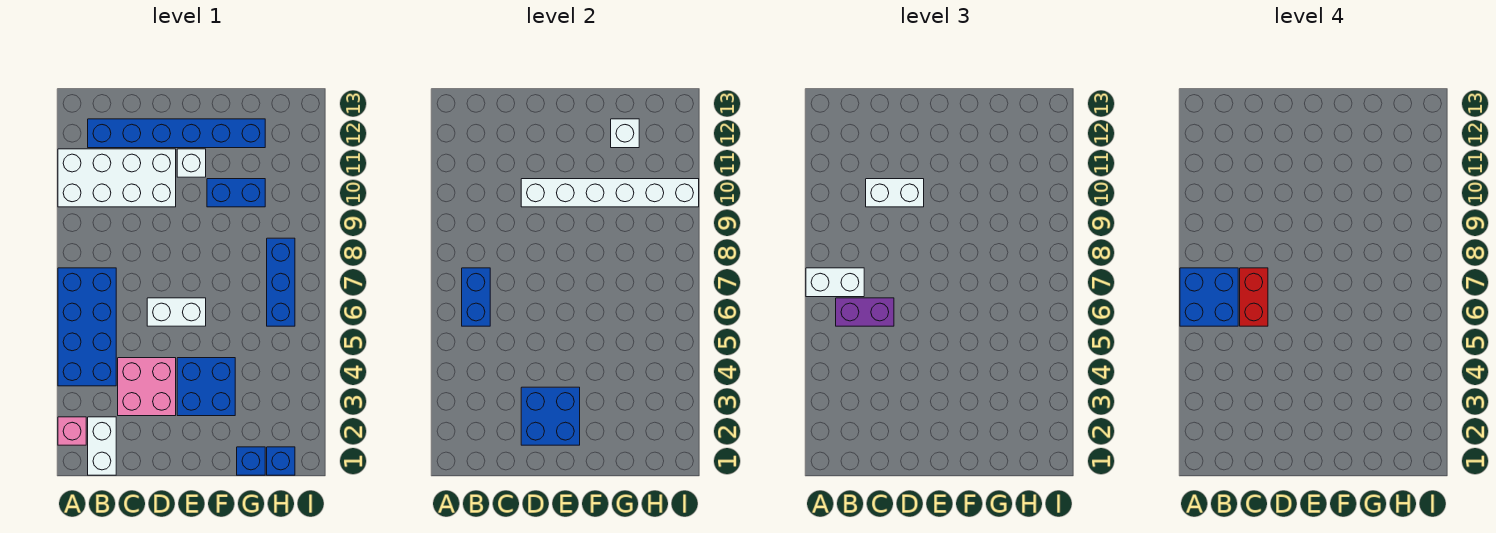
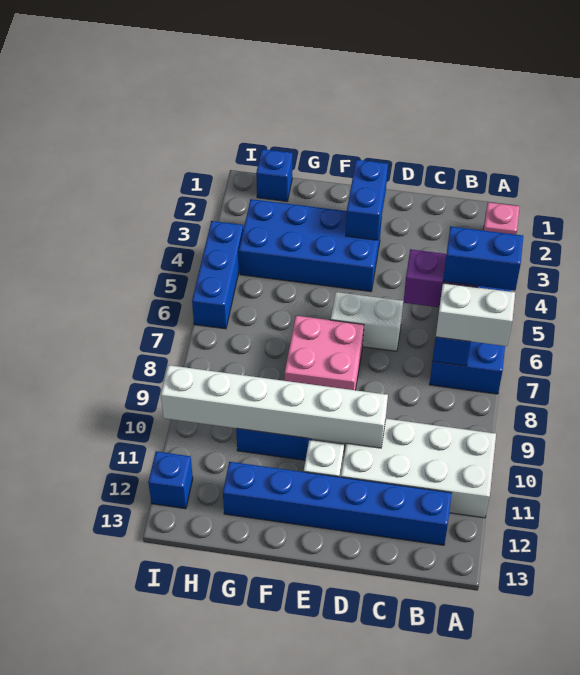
blue 2x2 brick [1180,268,1238,326] -> blue 1x2 brick [443,226,523,291]
white 1x2 brick [88,417,116,475] -> none
pink 2x2 brick [118,358,176,416] -> pink 2x2 brick moved to [285,316,364,390]
red 1x2 brick [1240,268,1268,326] -> none
white 1x2 brick [866,179,924,207] -> none
blue 2x2 brick [521,387,580,445] -> blue 1x2 brick [346,160,388,240]
blue 2x2 brick [177,358,235,416] -> blue 2x4 brick [239,199,382,292]
blue 1x1 brick [237,447,265,475] -> blue 1x1 brick moved to [148,451,193,509]
white 1x1 brick [611,119,639,148] -> none
blue 1x3 brick [267,238,295,326] -> blue 1x3 brick moved to [192,221,243,329]

